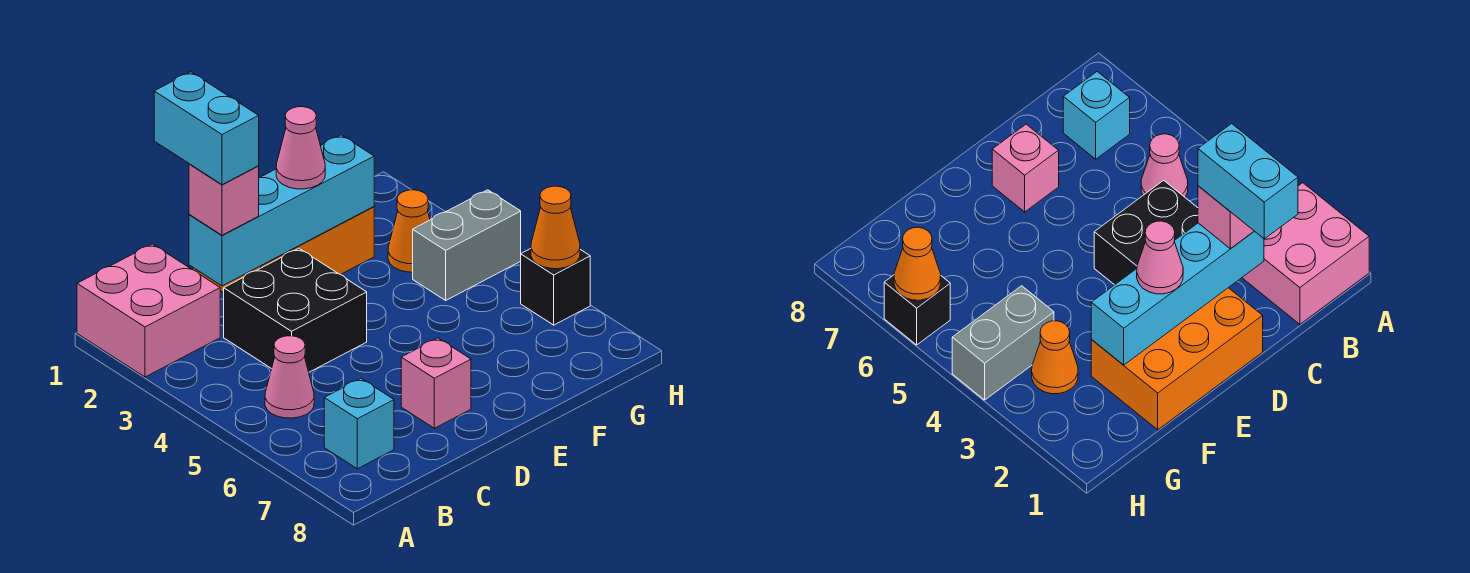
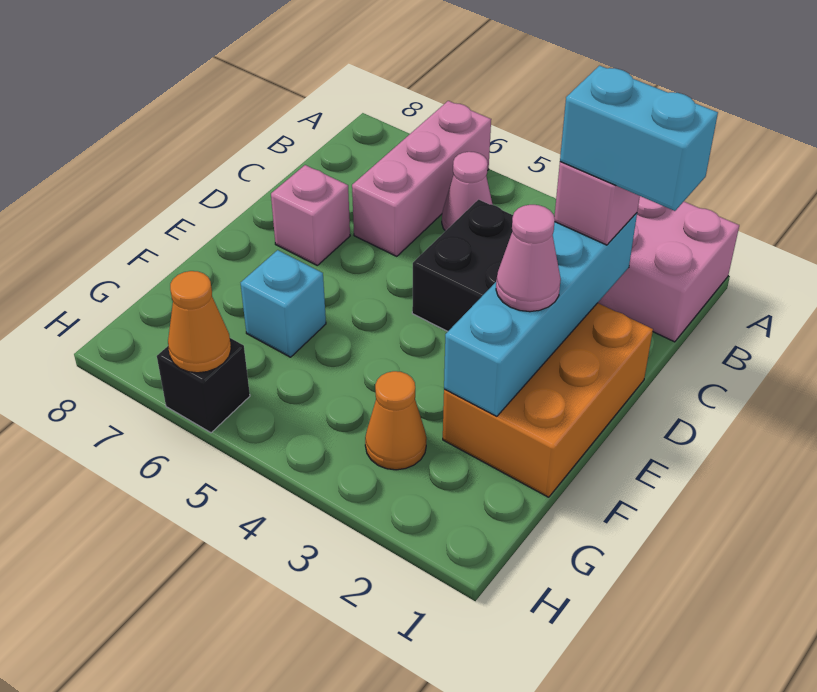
none -> pink 1x3 brick [352,101,491,256]
cyan 1x1 brick [324,379,394,469] -> cyan 1x1 brick moved to [241,250,326,357]
grey 1x2 brick [413,190,521,300] -> none

